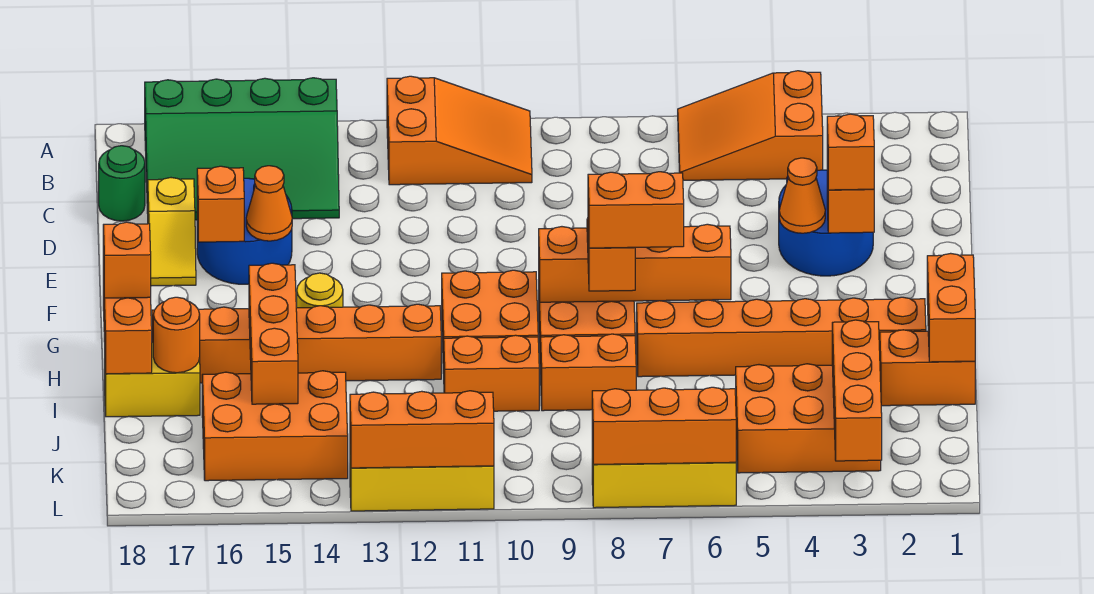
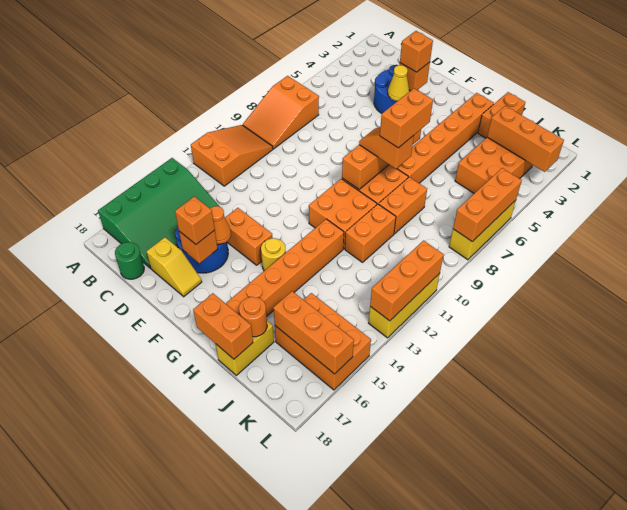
orange 2x3 slope [678,71,823,180] -> orange 2x3 slope moved to [243,76,319,149]
orange 1x1 cone [779,158,825,233] -> yellow 1x1 cone [388,65,409,101]
orange 1x2 brick [927,253,975,362] -> orange 1x2 brick moved to [225,208,273,265]
orange 1x3 brick [249,263,298,404] -> orange 1x3 brick moved to [273,291,354,374]
orange 1x1 brick [103,222,151,298] -> orange 1x1 brick moved to [175,196,215,244]
orange 2x3 brick [202,371,348,481] -> orange 2x3 brick turned to [275,293,371,390]

